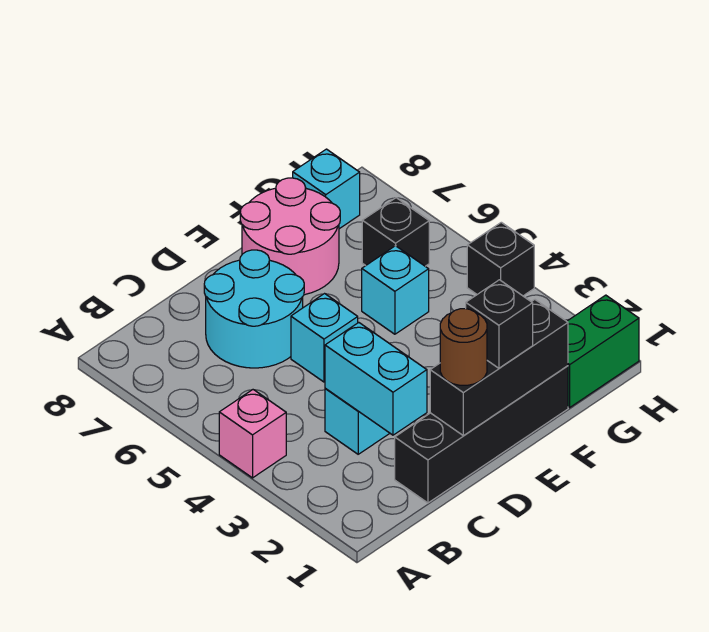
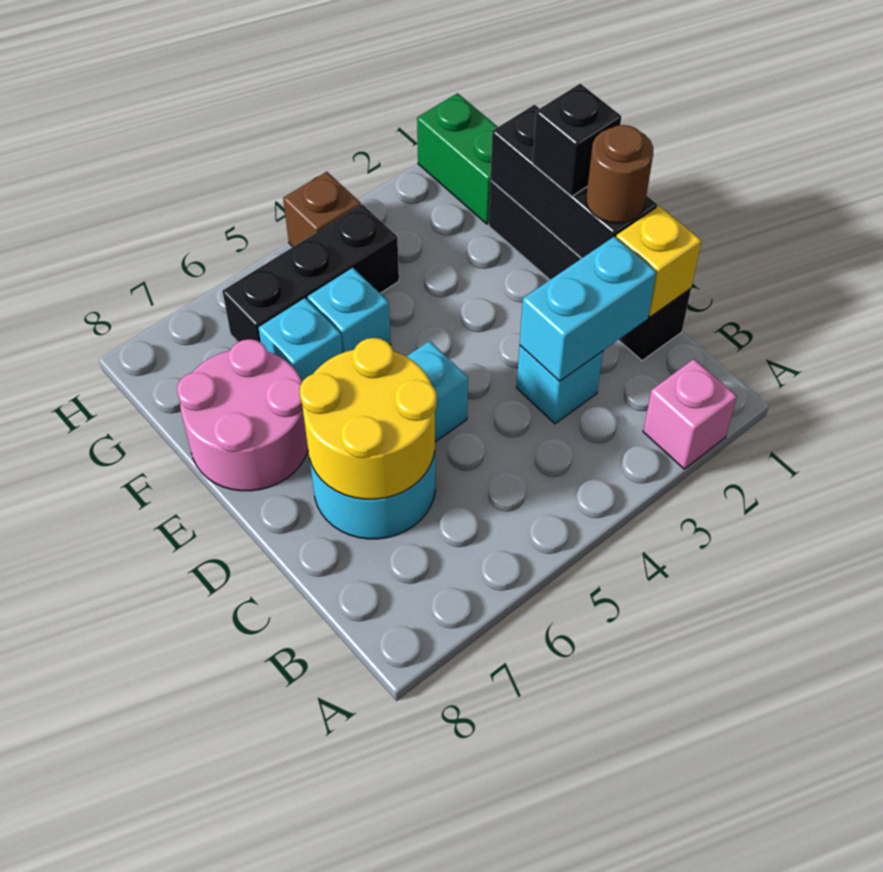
pink 1x1 brick [219,390,286,478] -> pink 1x1 brick moved to [643,359,737,469]
none -> yellow 1x1 brick [616,206,702,317]
none -> yellow 2x2 round brick [300,338,437,499]
black 1x1 brick [362,198,429,266] -> black 1x3 brick [222,204,399,342]
cyan 1x1 brick [293,149,360,229] -> cyan 1x1 brick moved to [258,298,342,382]
black 1x1 brick [467,222,534,296] -> brown 1x1 brick [283,172,361,247]

